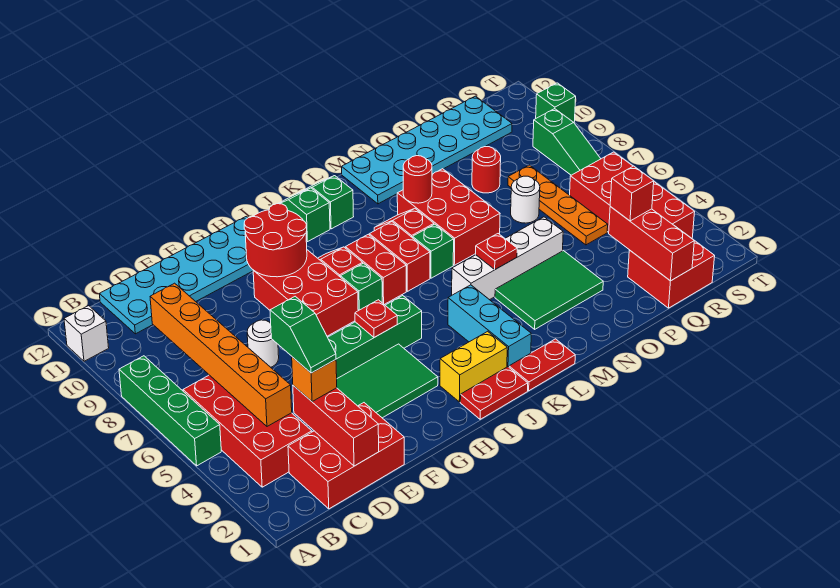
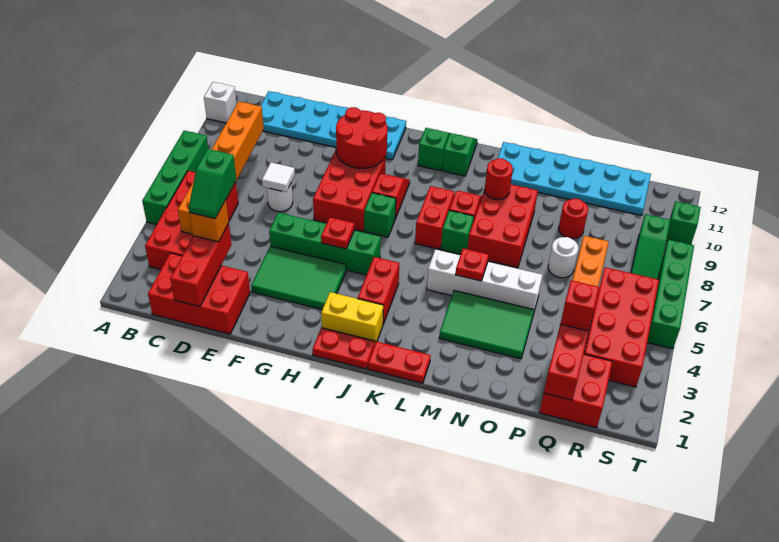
none -> white 1x1 tile [262,162,295,192]
red 1x2 brick [345,234,406,305] -> red 1x2 brick moved to [358,257,399,324]
cyan 1x3 brick [448,285,531,367] -> none
none -> green 1x4 brick [647,240,694,349]

